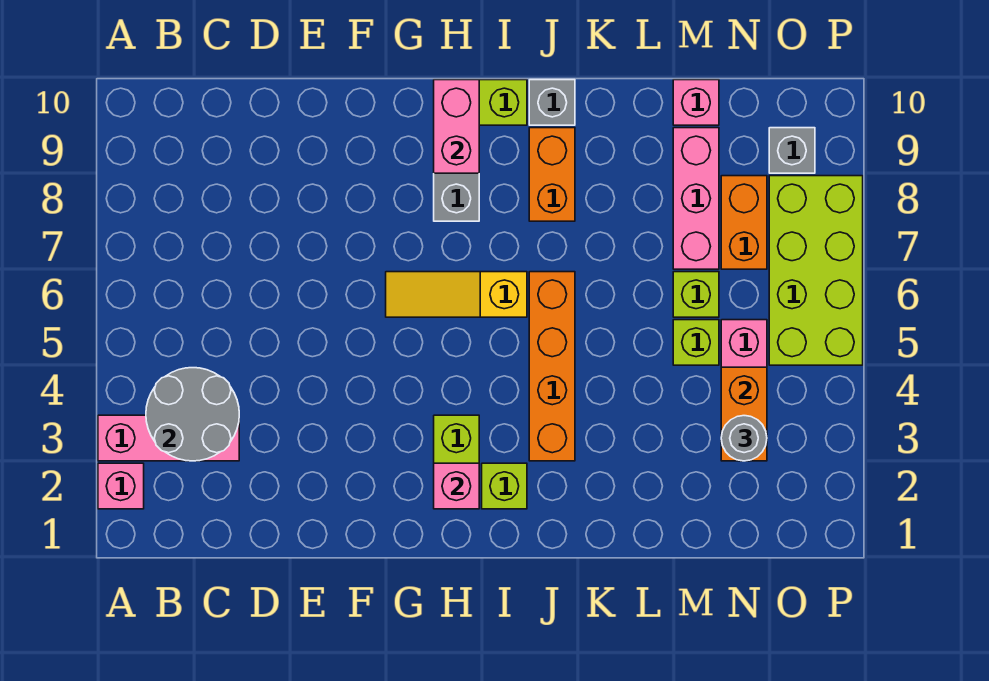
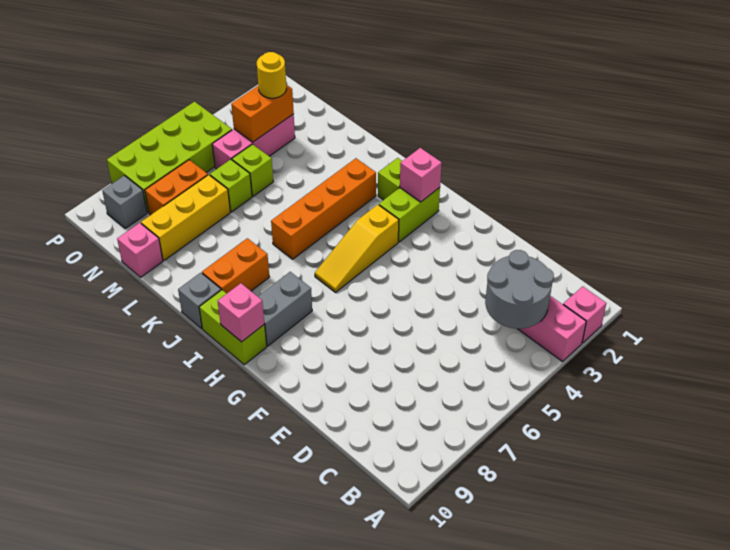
yellow 1x3 slope [386,272,527,317] -> yellow 1x3 slope turned to [315,205,399,292]
pink 1x2 brick [434,80,479,173] -> pink 1x1 brick [218,283,264,342]
pink 1x3 brick [673,128,719,269] -> yellow 1x3 brick [141,175,230,260]
grey 1x1 round brick [721,416,767,461] -> yellow 1x1 round brick [257,52,286,98]

